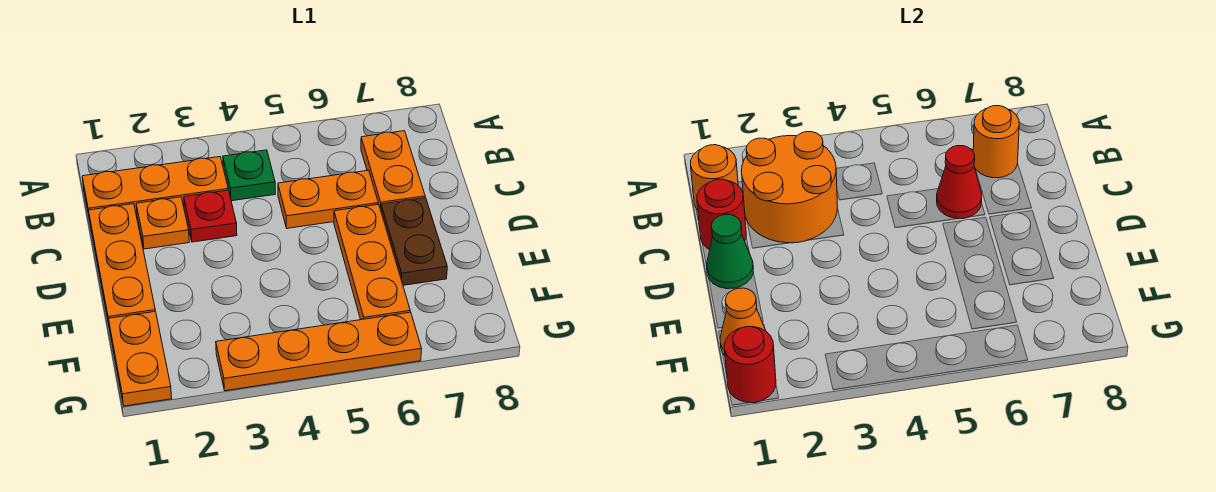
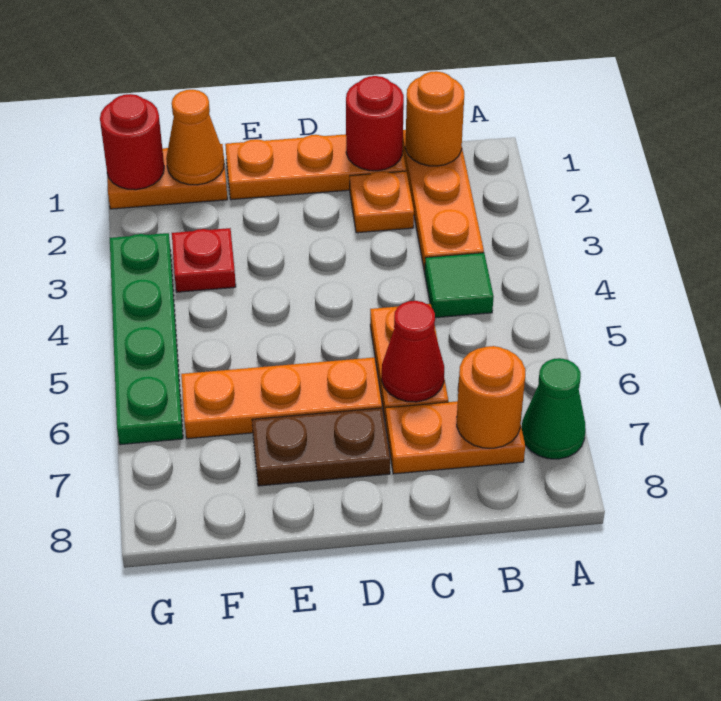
orange 2x2 round brick [741,132,838,243] -> none
green 1x1 plate [223,150,275,201] -> green 1x1 tile [425,253,494,318]
red 1x1 plate [184,190,237,242] -> red 1x1 plate moved to [172,228,236,292]
green 1x1 cone [706,215,753,289] -> green 1x1 cone moved to [522,358,586,459]
orange 1x4 plate [216,312,422,391] -> green 1x4 plate [110,233,183,445]

